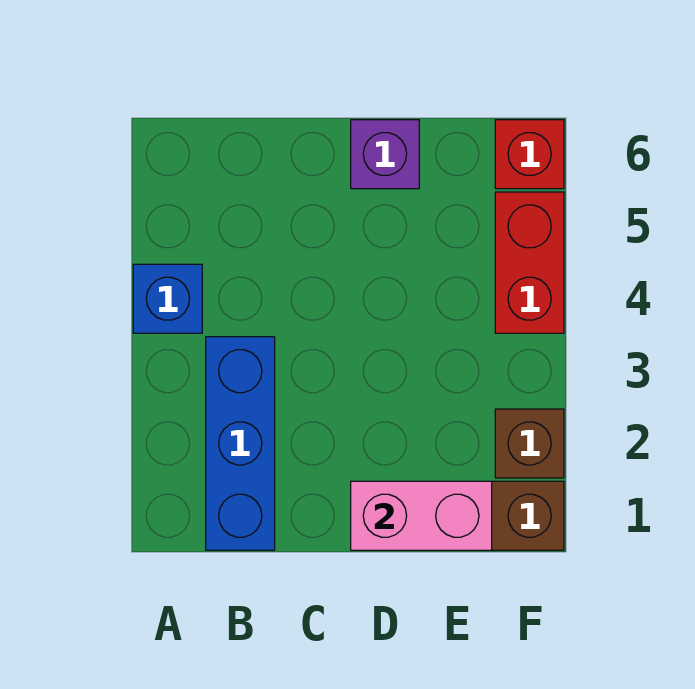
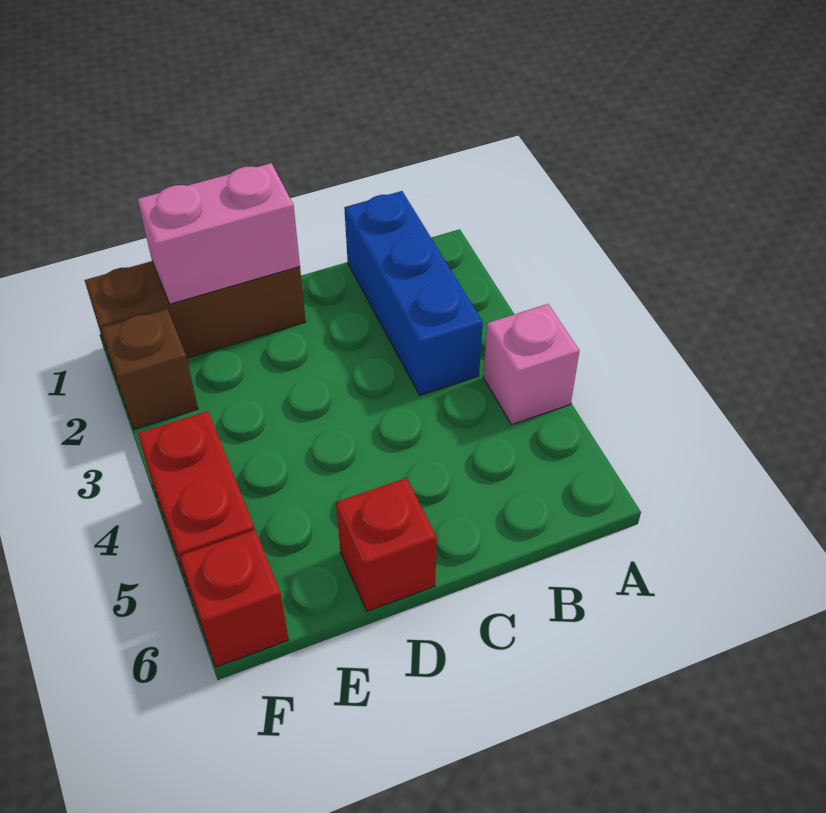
blue 1x1 brick [133,264,202,333] -> pink 1x1 brick [483,304,579,424]
purple 1x1 brick [351,120,419,189] -> red 1x1 brick [336,478,437,611]

